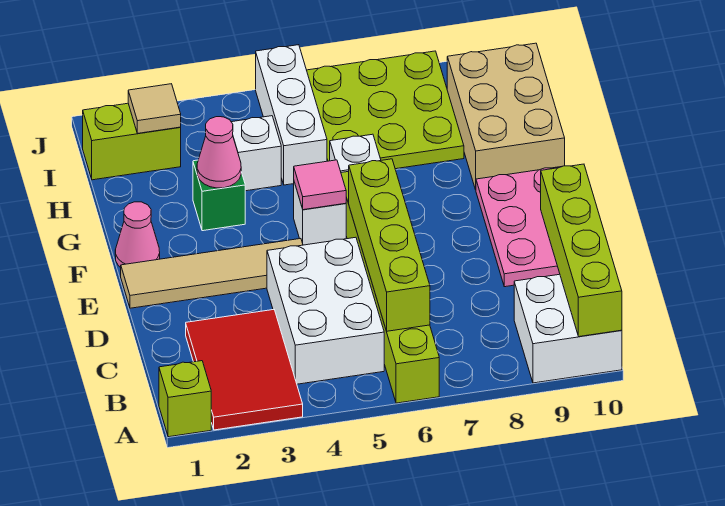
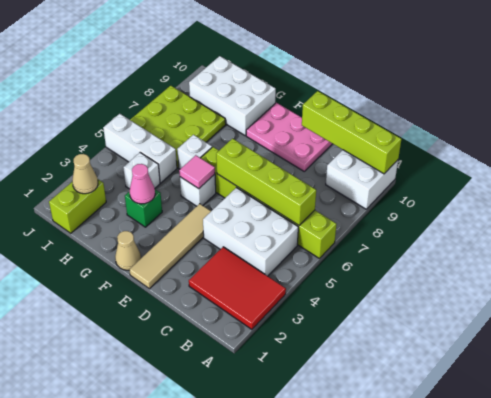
lime 1x1 brick [159,361,211,437] -> none
pink 1x1 cone [115,202,160,268] -> tan 1x1 cone [115,231,141,270]
tan 2x3 brick [447,43,565,190] -> white 2x3 brick [189,56,276,135]
tan 1x1 tile [128,84,181,133] -> tan 1x1 cone [72,154,98,194]

